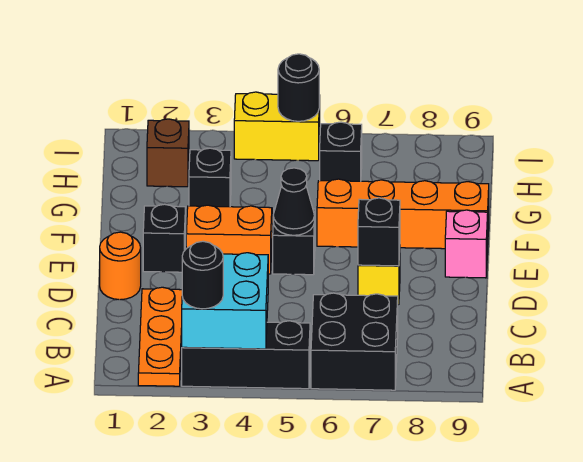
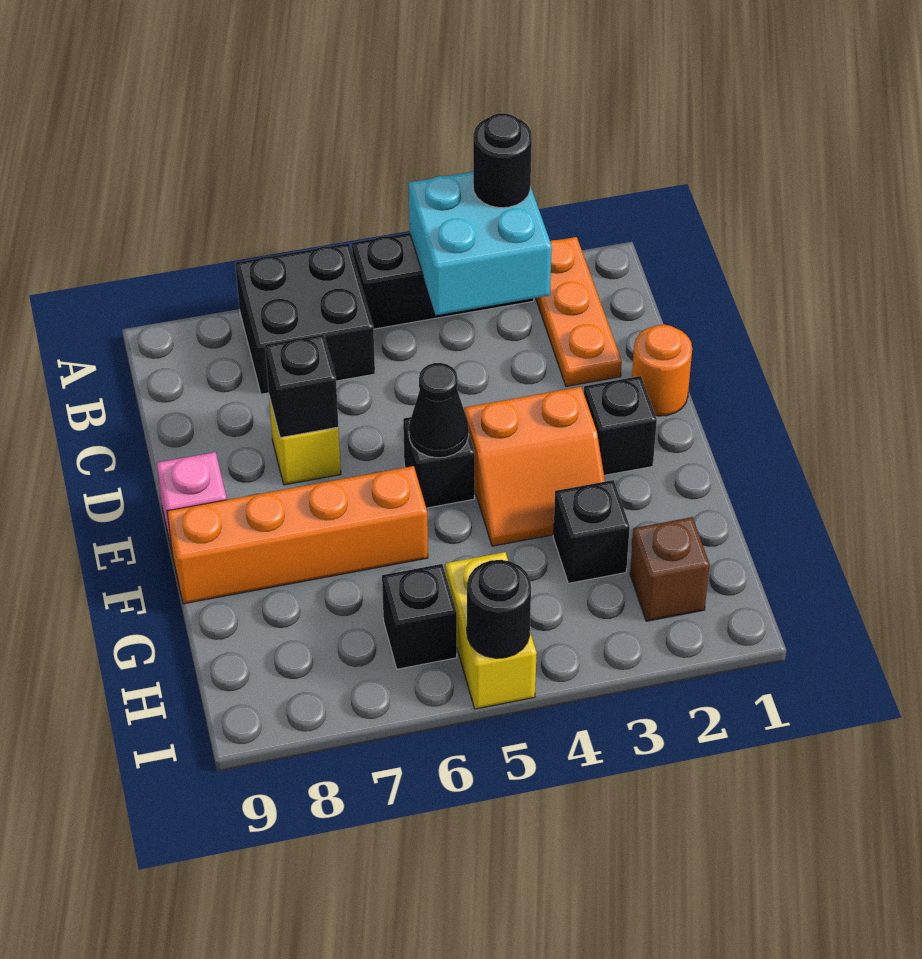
yellow 1x2 brick [234,92,320,161] -> yellow 1x2 brick turned to [445,552,537,709]

